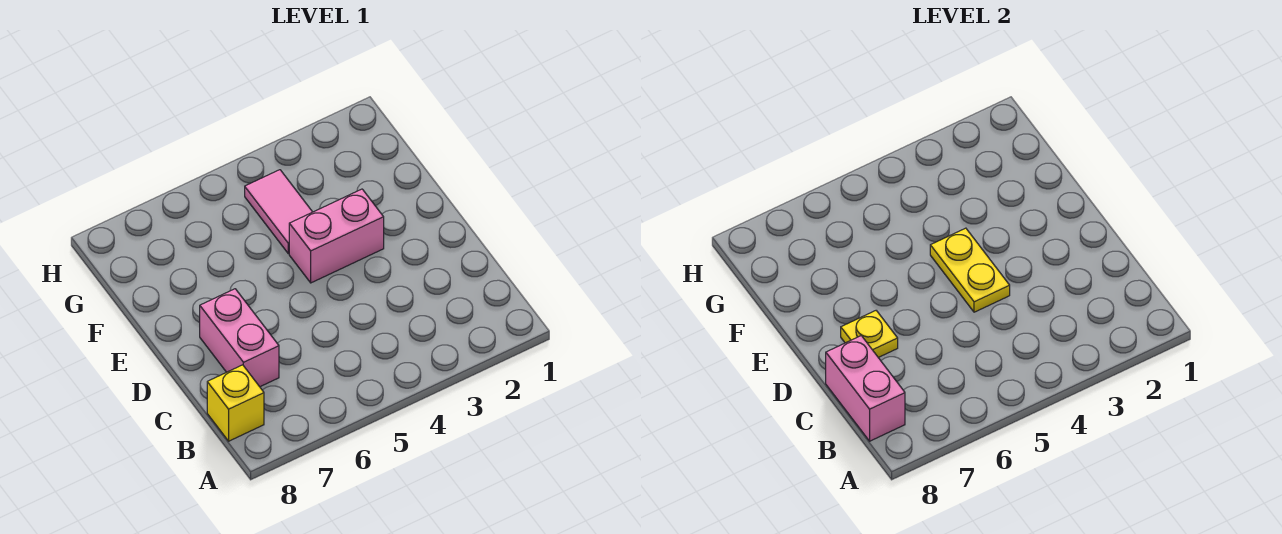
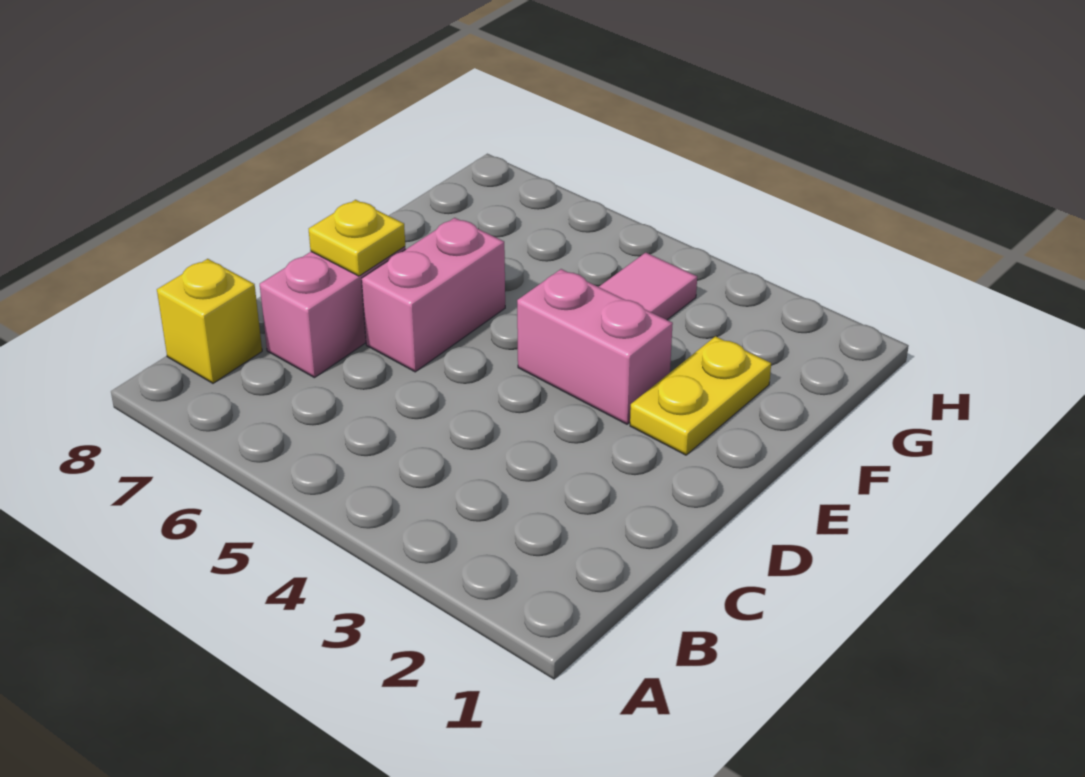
pink 1x2 brick [826,336,905,441] -> pink 1x2 brick moved to [362,218,505,372]
yellow 1x2 plate [930,228,1010,312] -> yellow 1x2 plate moved to [630,336,771,455]

